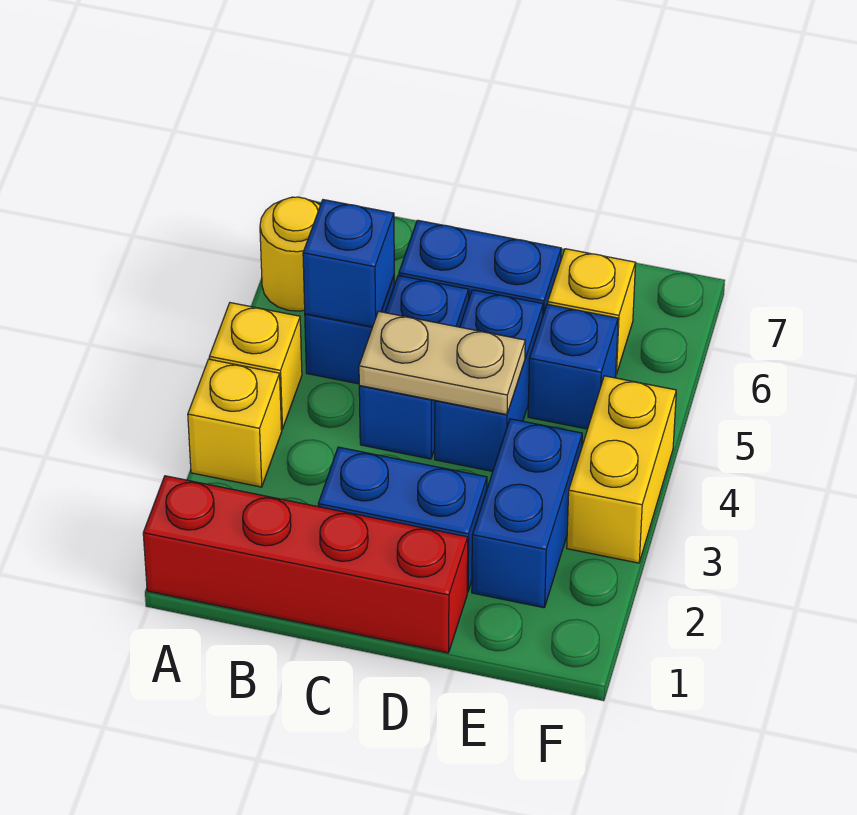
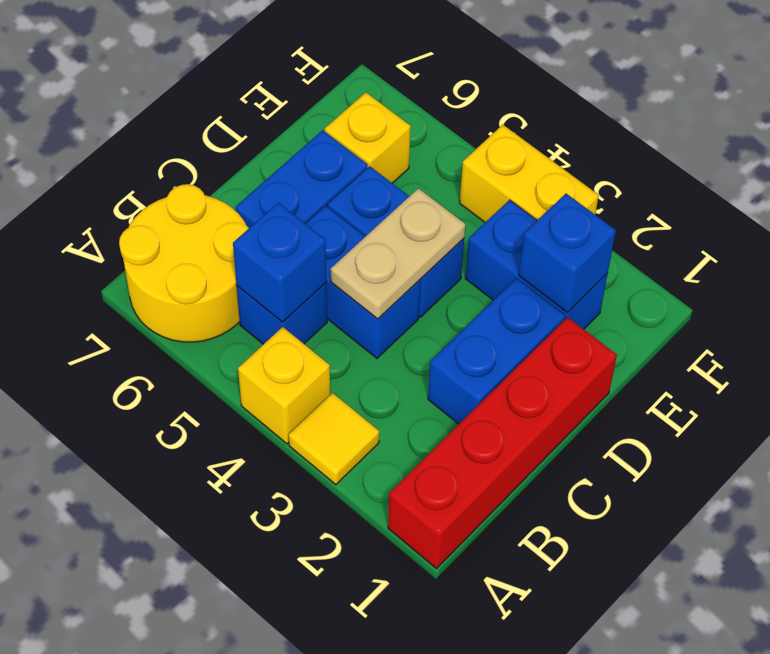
yellow 1x1 brick [188,359,282,487] -> yellow 1x1 tile [289,393,379,485]
yellow 1x1 round brick [260,197,320,311] -> yellow 2x2 round brick [119,184,249,342]
blue 1x1 brick [528,304,618,429] -> blue 1x1 brick moved to [519,194,616,312]

